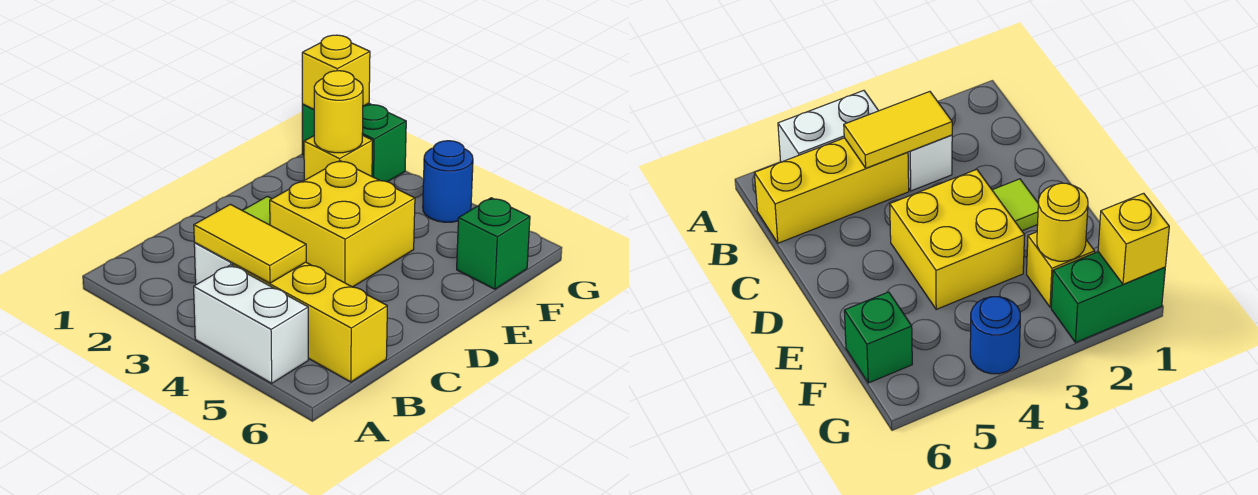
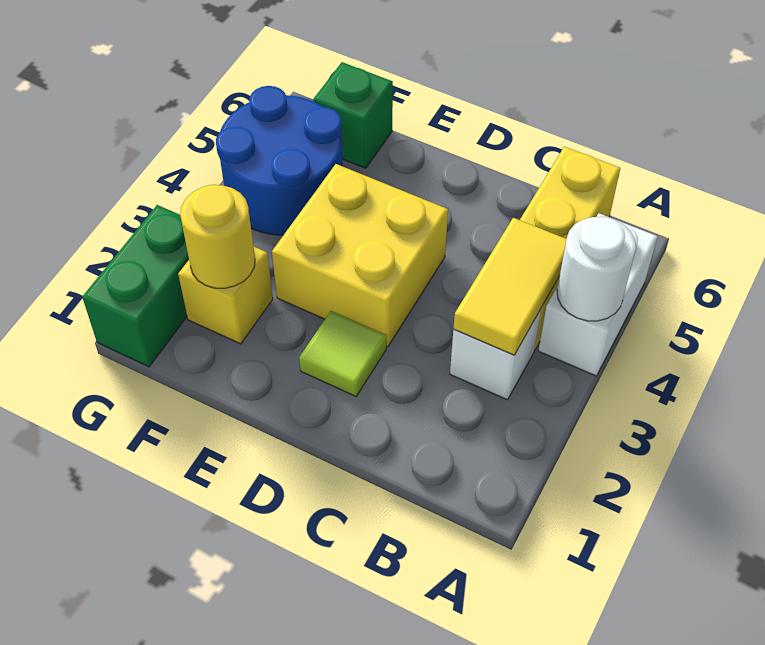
none -> white 1x1 round brick [557,217,636,321]
yellow 1x1 brick [302,35,370,109] -> none
blue 1x1 round brick [423,141,473,222] -> blue 2x2 round brick [216,86,343,235]

